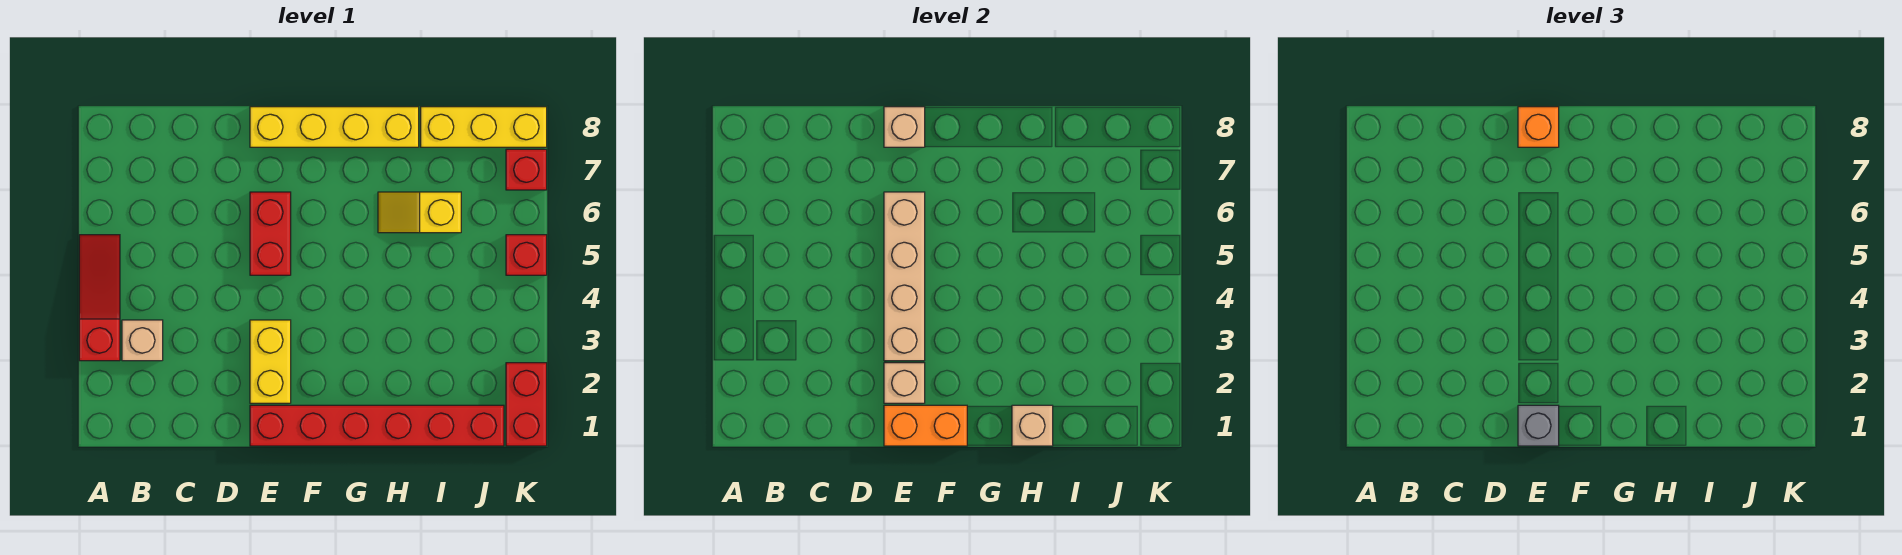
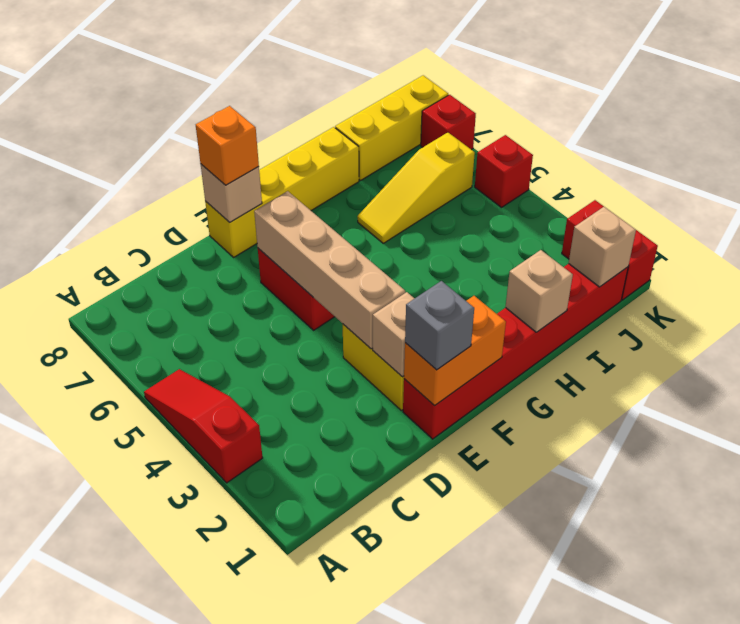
tan 1x1 brick [122,320,163,361] -> tan 1x1 brick moved to [569,207,636,287]
yellow 1x2 slope [378,192,461,233] -> yellow 1x3 slope [357,132,475,243]

